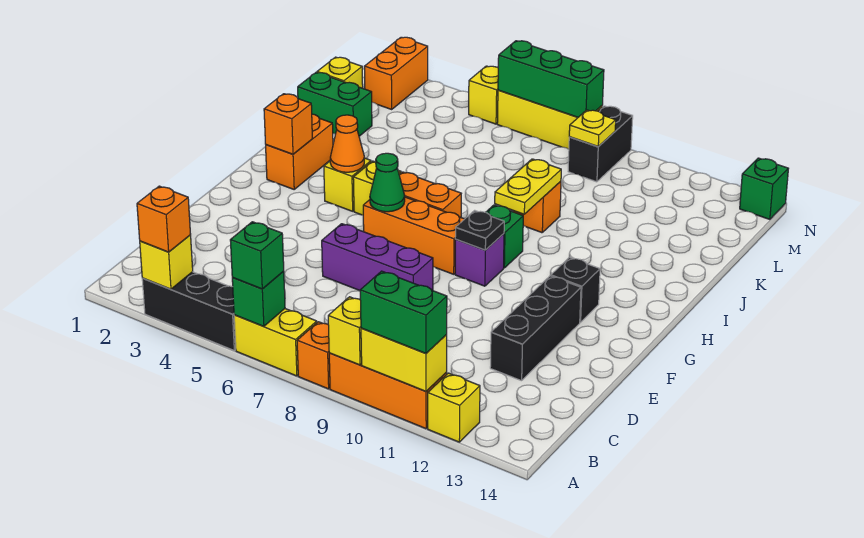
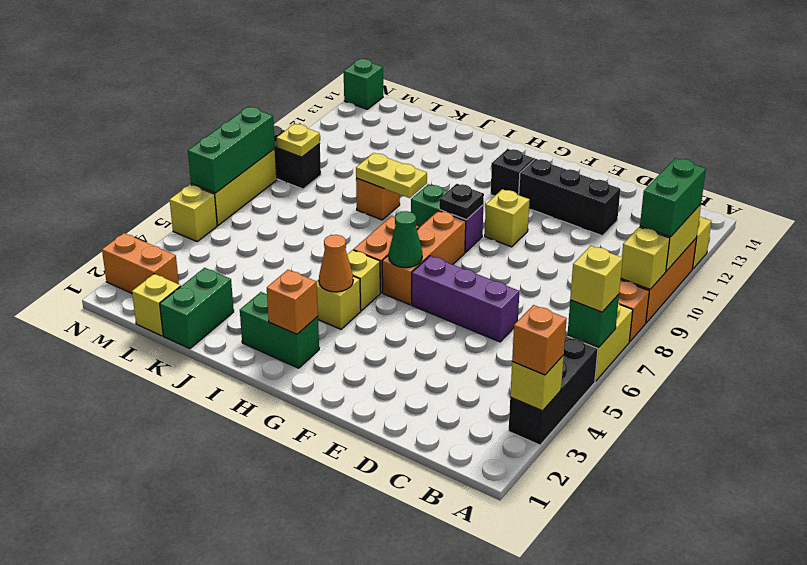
green 1x1 brick [230,222,284,289] -> yellow 1x1 brick [570,246,623,312]
purple 1x3 brick [322,224,433,291] -> purple 1x3 brick turned to [412,256,519,342]
none -> yellow 1x1 brick [485,189,530,247]
orange 1x2 brick [266,114,333,189] -> green 1x2 brick [240,292,319,368]

